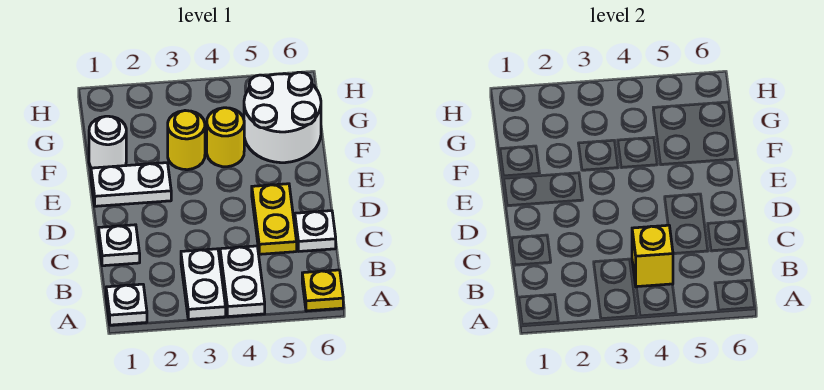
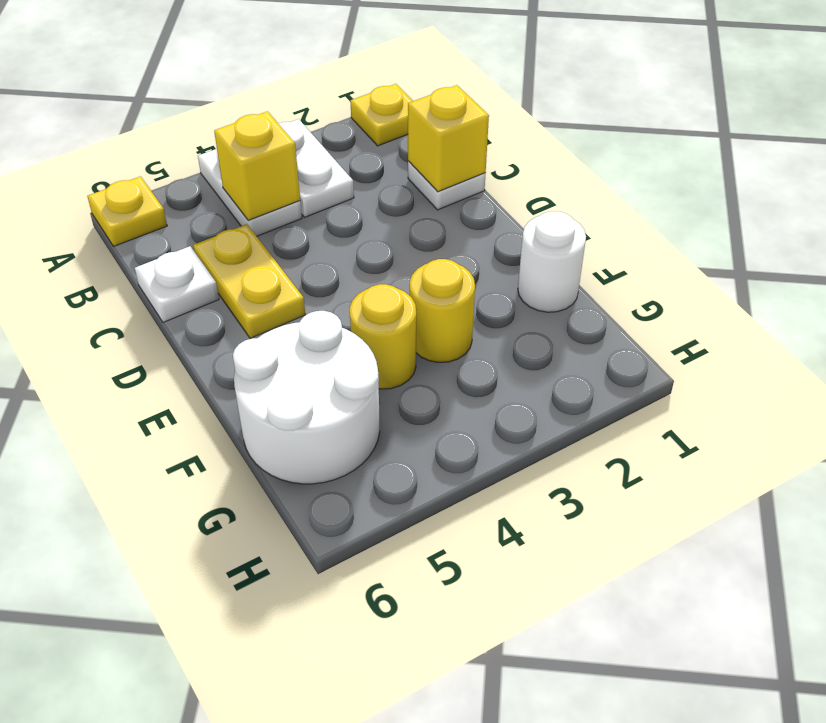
white 1x1 plate [106,284,147,325] -> yellow 1x1 plate [350,84,413,146]
none -> yellow 1x1 brick [408,85,489,192]
white 1x2 plate [91,163,171,206] -> none

